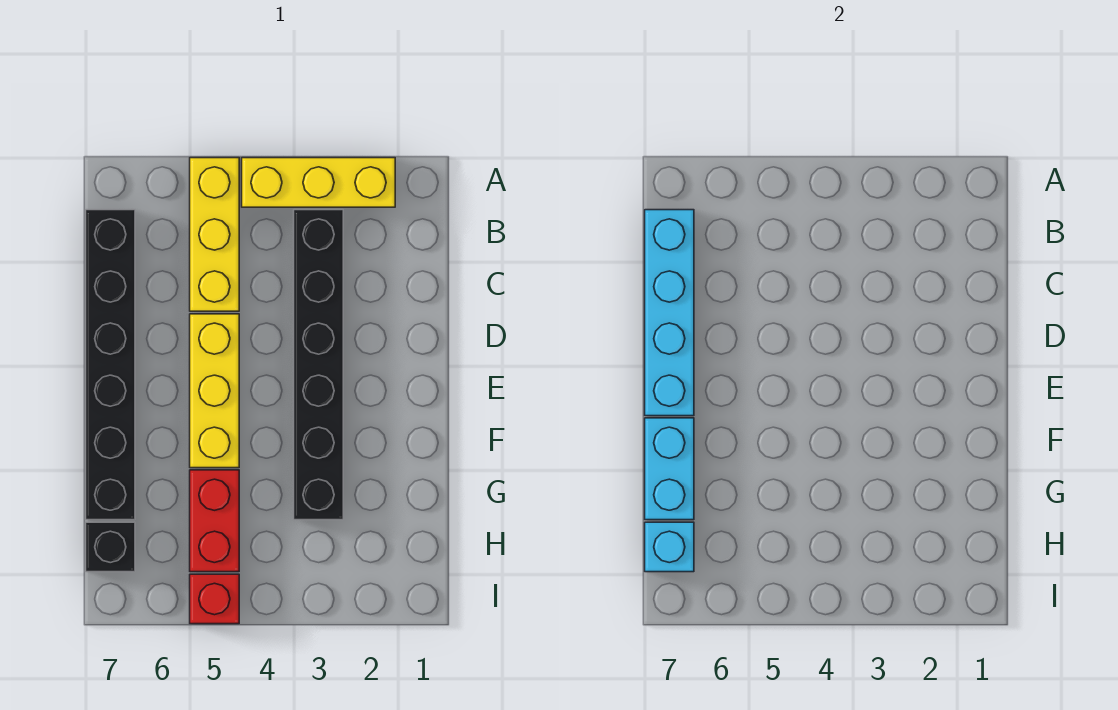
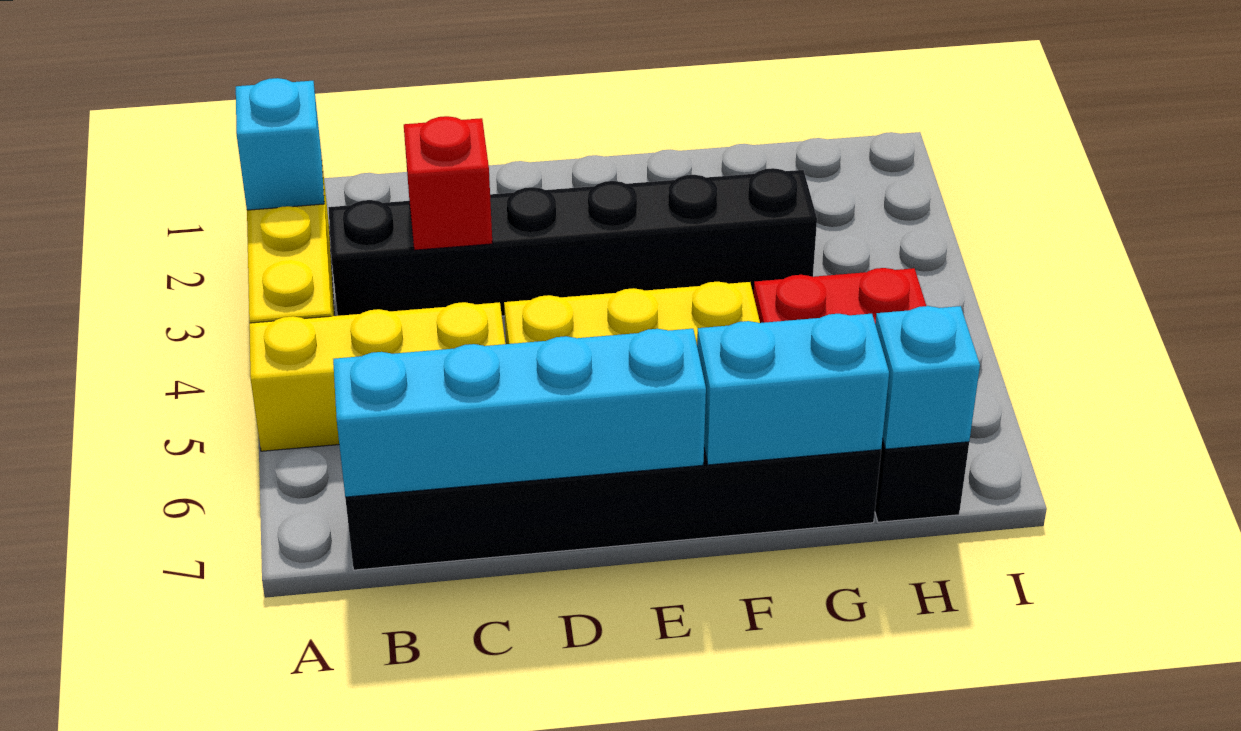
none -> cyan 1x1 brick [236,78,324,210]
red 1x1 brick [190,574,239,624] -> red 1x1 brick moved to [404,116,492,250]

